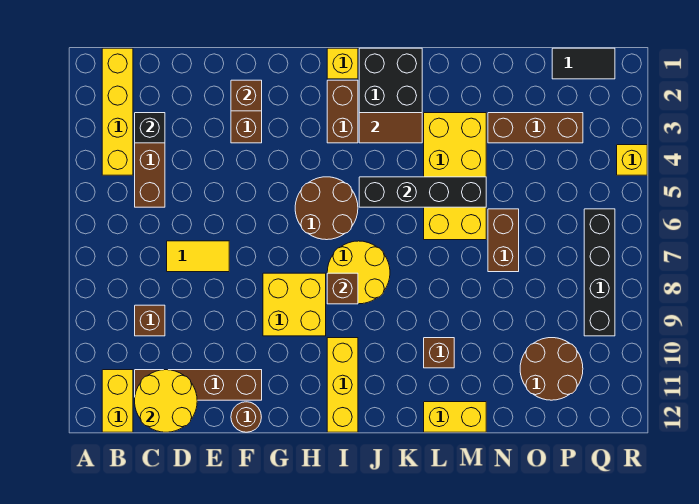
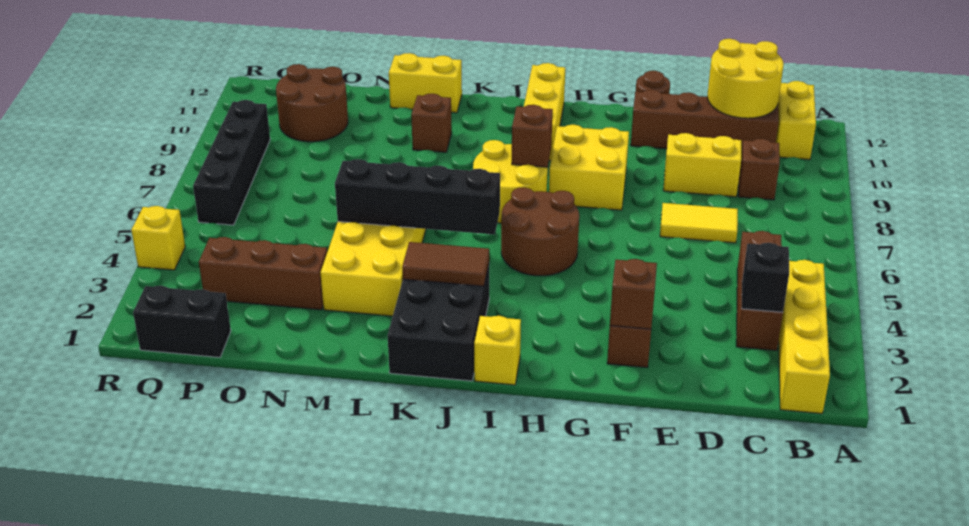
none -> yellow 1x2 brick [663,133,741,197]
brown 1x2 brick [327,80,358,143] -> none
brown 1x2 brick [488,209,519,272] -> none
black 1x2 tile [552,48,615,79] -> black 1x2 brick [133,286,231,357]

